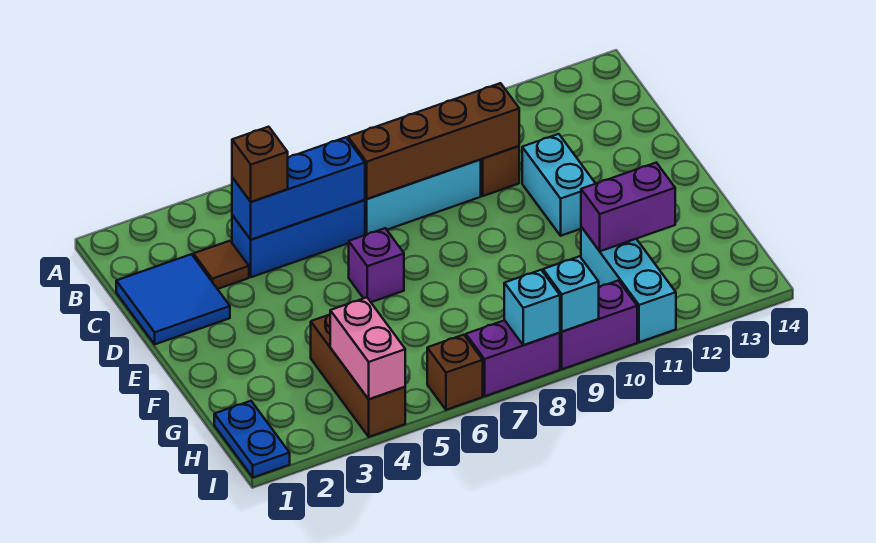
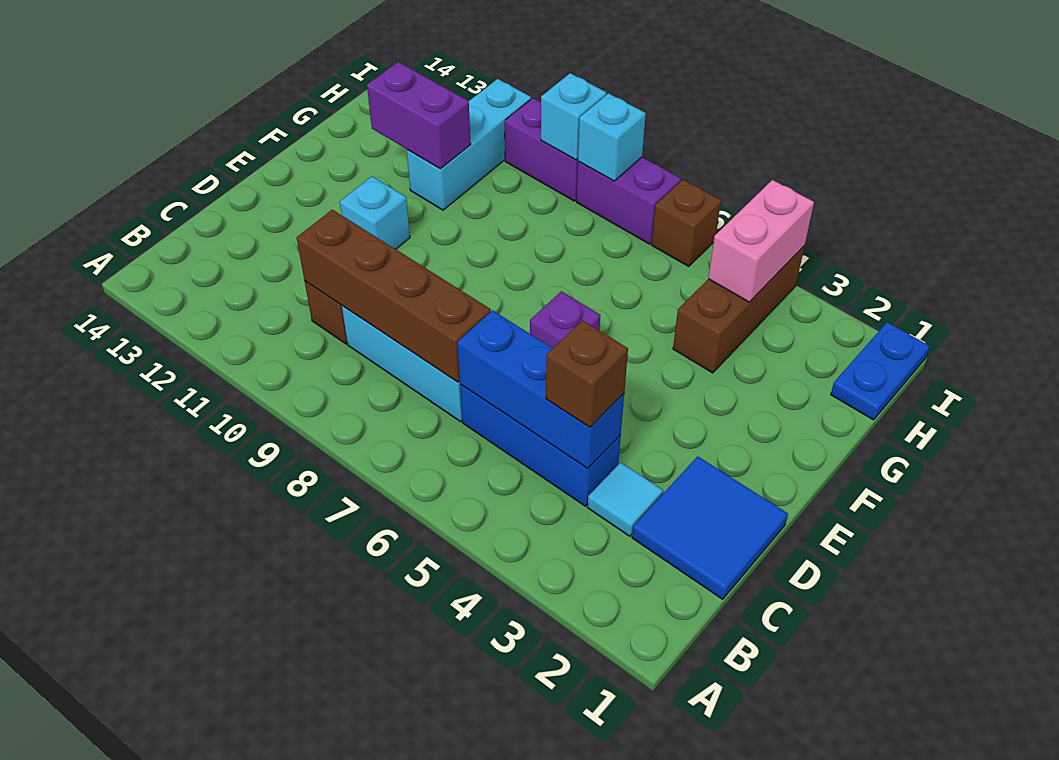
brown 1x1 tile [193,241,249,289] -> cyan 1x1 tile [588,462,663,536]
cyan 1x2 brick [522,134,596,236] -> cyan 1x1 brick [340,176,410,249]

